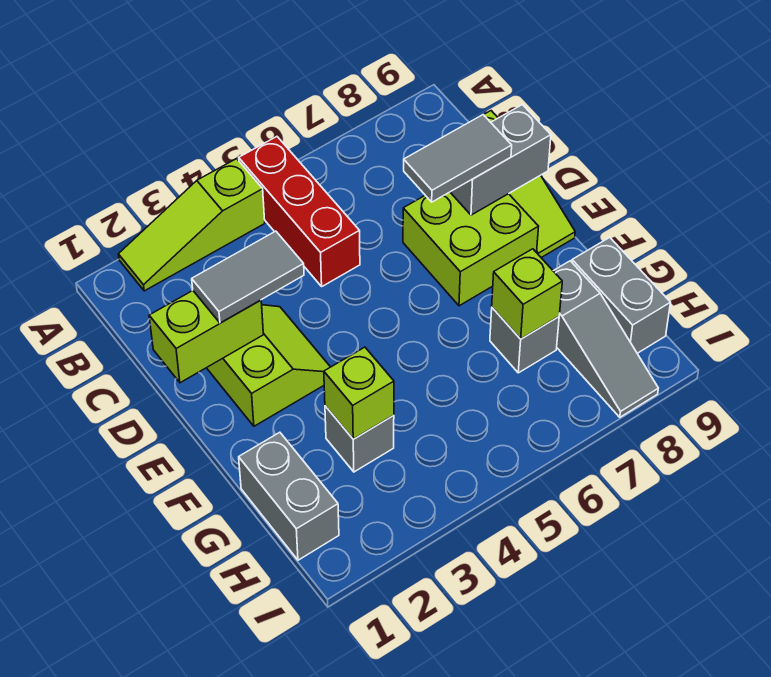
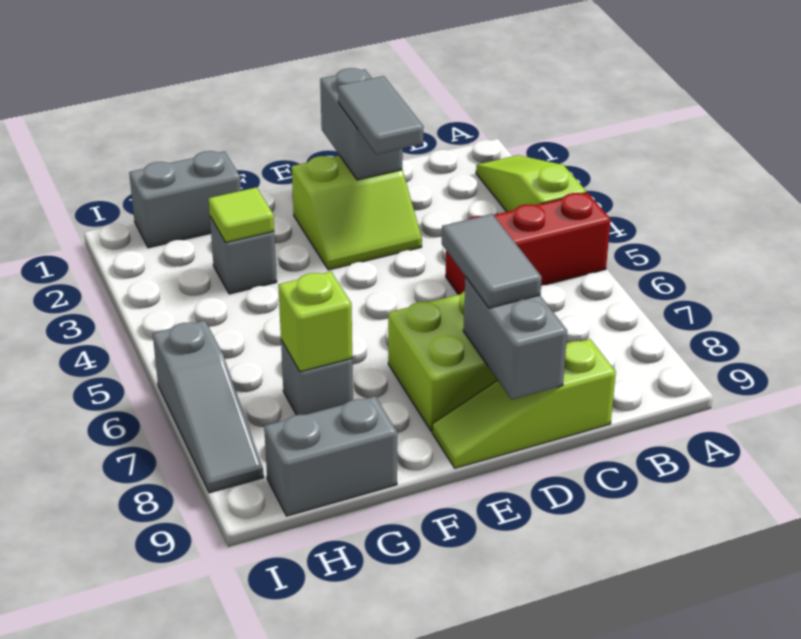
lime 1x2 brick [149,291,263,383] -> grey 1x2 brick [320,68,403,180]
lime 1x1 brick [324,347,394,439] -> lime 1x1 tile [209,187,274,242]
grey 1x3 slope [554,261,658,417] -> grey 1x3 slope turned to [153,321,264,493]

